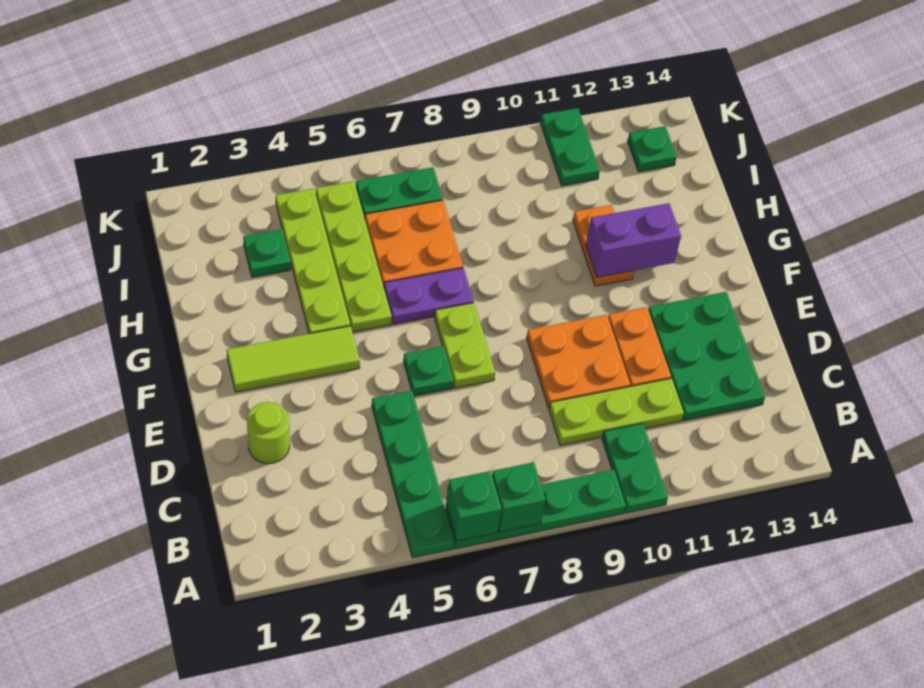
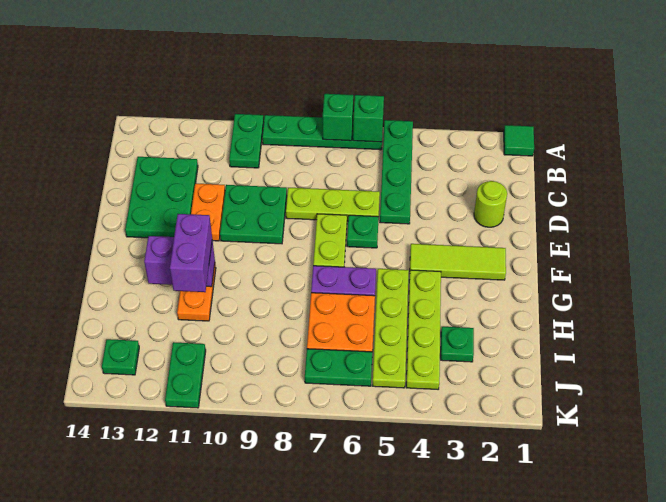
none -> green 1x1 tile [504,125,534,156]
lime 1x3 plate [549,378,684,446] -> lime 1x3 plate moved to [286,188,380,221]
orange 2x2 plate [527,315,630,408] -> green 2x2 plate [220,185,287,244]
none -> purple 1x2 brick [170,214,212,292]

